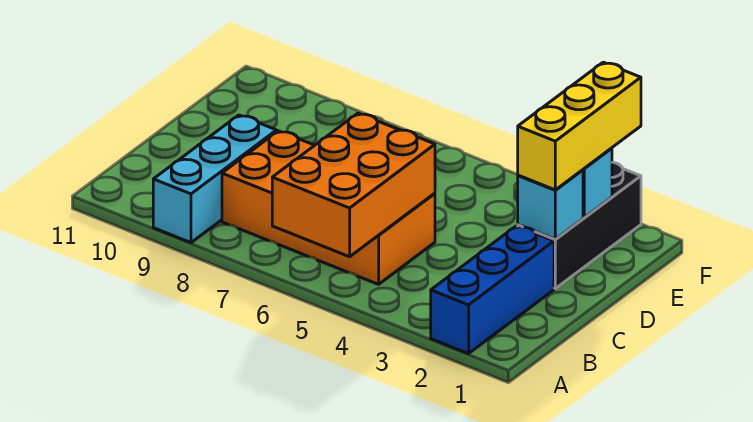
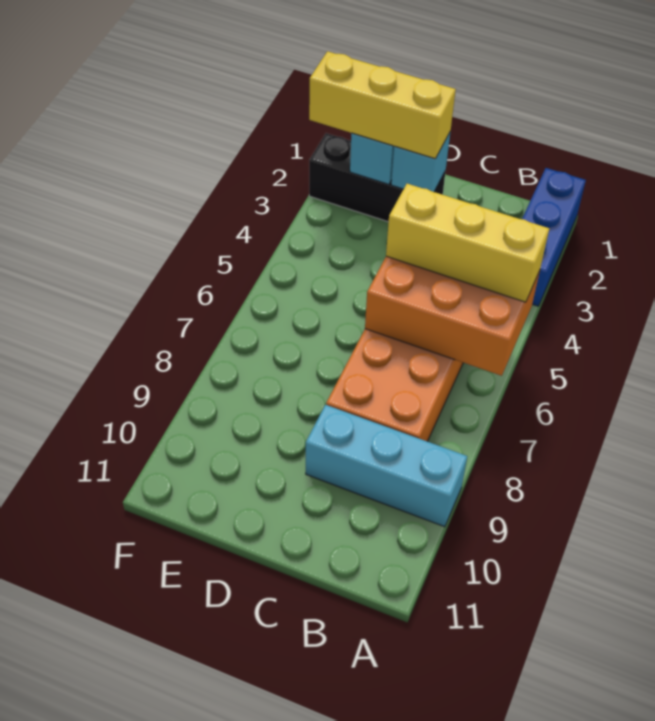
blue 1x3 brick [431,226,554,354] -> blue 1x3 brick turned to [522,168,586,306]
none -> yellow 1x3 brick [386,184,549,302]

